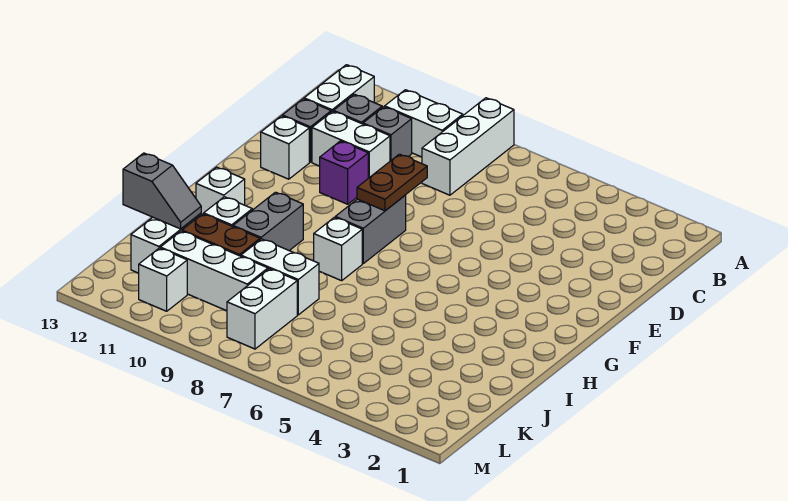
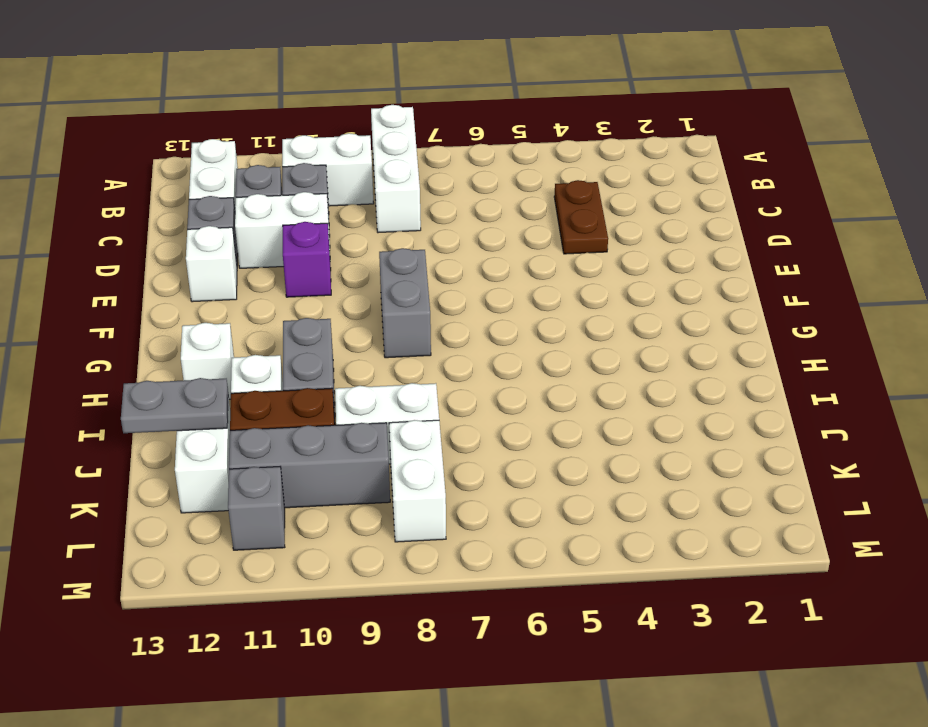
brown 1x2 plate [357,154,427,211] -> brown 1x2 plate moved to [554,180,608,254]
white 1x1 brick [314,217,362,281] -> none
grey 1x2 slope [123,153,201,229] -> grey 1x2 plate [121,378,228,433]
white 1x3 brick [160,231,268,311] -> grey 1x3 brick [229,423,390,508]
white 1x1 brick [139,248,187,311] -> grey 1x1 brick [228,467,285,550]

